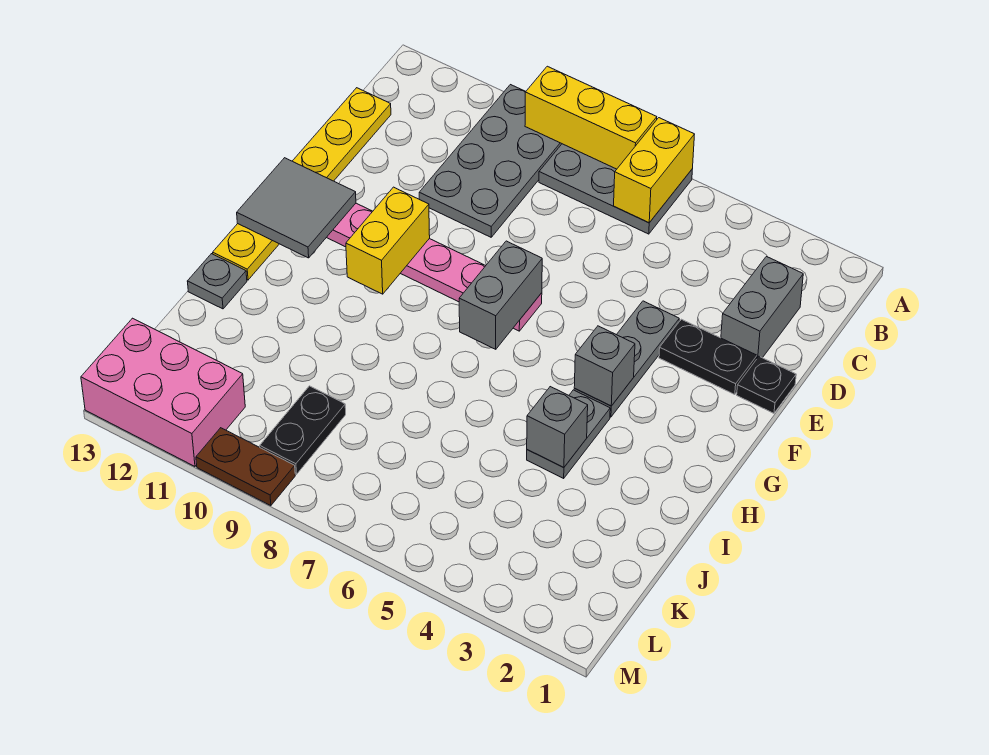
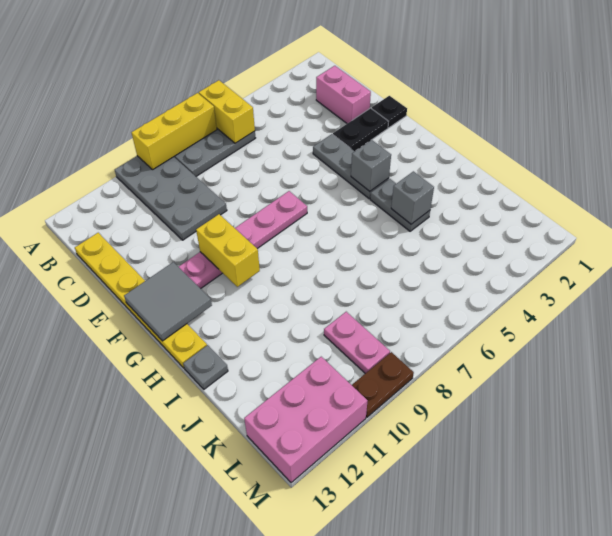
grey 1x2 brick [721,257,803,358] -> pink 1x2 brick [316,66,371,124]
grey 1x2 brick [459,241,542,349] -> none
black 1x2 plate [260,386,346,474] -> pink 1x2 plate [324,312,390,373]

